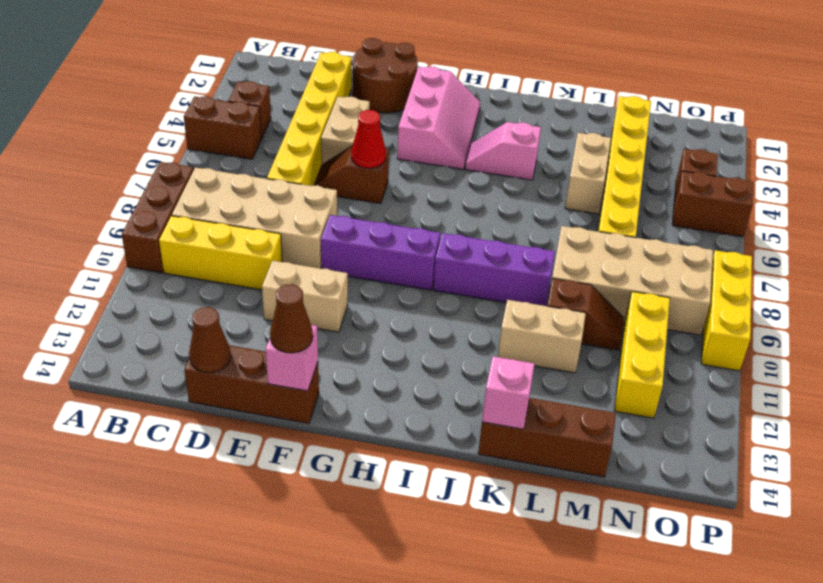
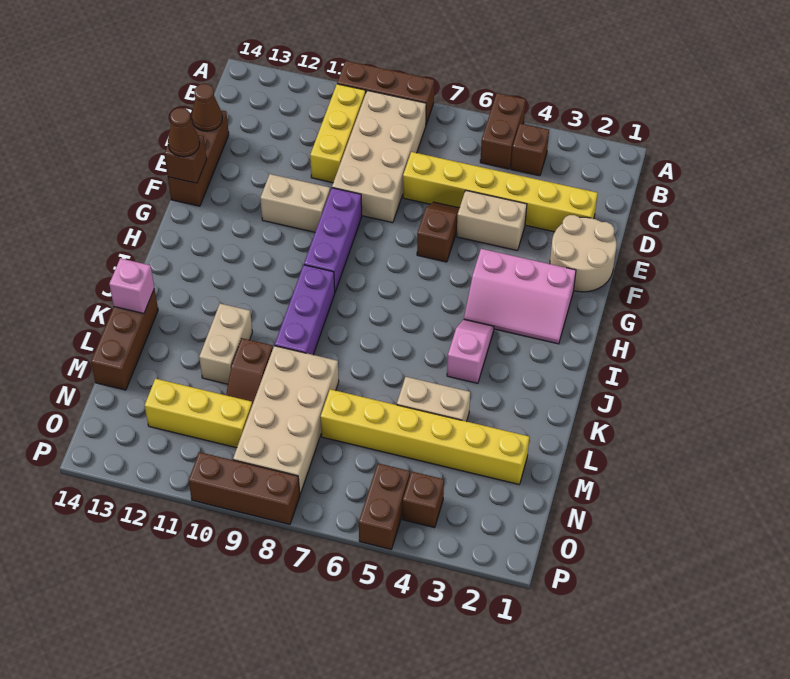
brown 2x2 round brick [353,38,418,113] -> tan 2x2 round brick [550,215,617,292]
tan 1x2 brick [262,261,348,332] -> tan 1x2 brick turned to [260,174,330,232]
red 1x1 cone [351,110,386,168] -> none
pink 1x1 brick [265,325,318,391] -> brown 1x1 brick [164,135,207,183]
yellow 1x3 brick [701,250,752,371] -> brown 1x3 brick [189,452,300,524]

